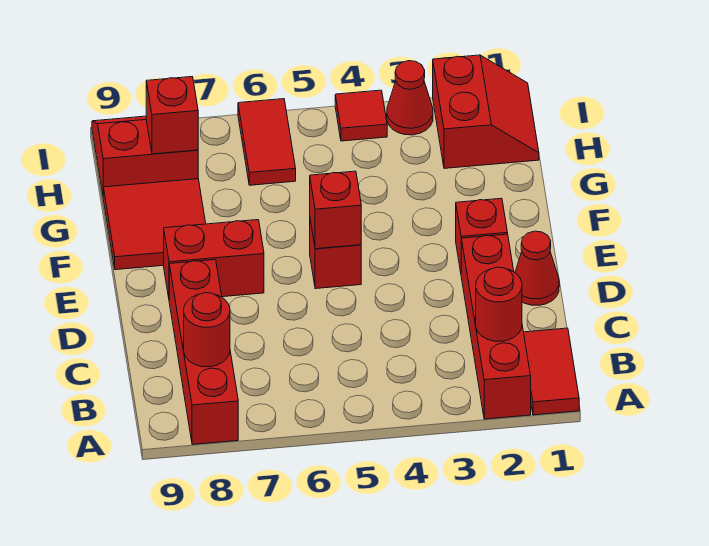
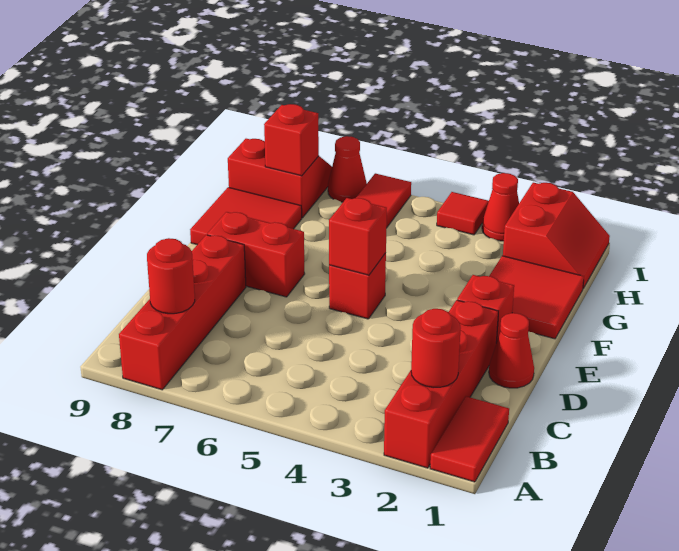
none -> red 2x2 tile [489,256,584,339]
none -> red 1x1 cone [328,136,367,202]

